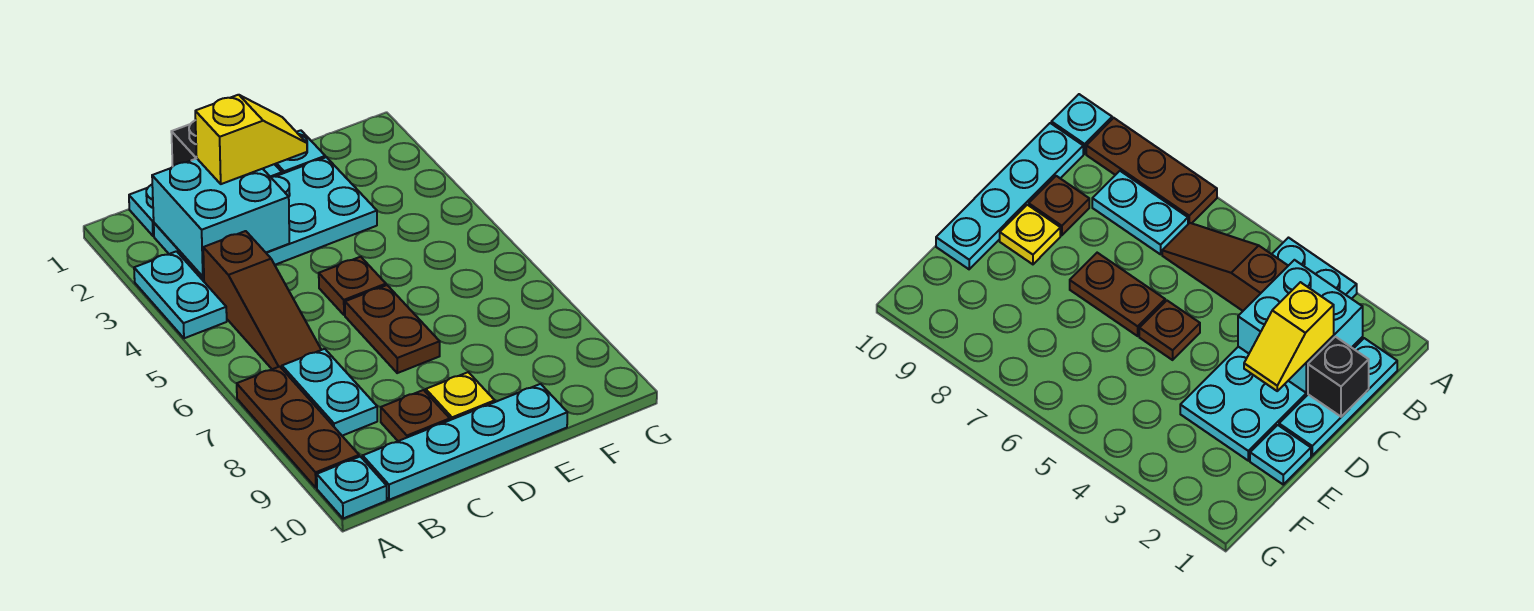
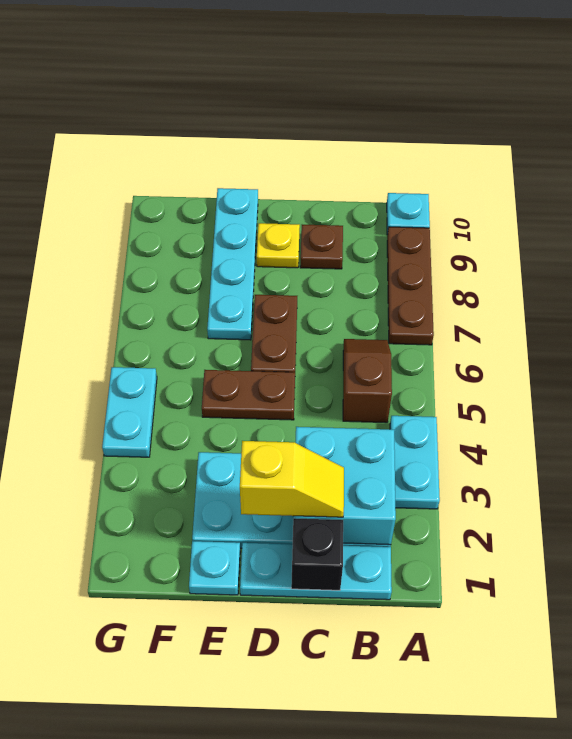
brown 1x3 slope [203,231,321,369] -> brown 1x2 slope [343,339,392,423]
cyan 1x2 plate [282,349,377,436] -> cyan 1x2 plate moved to [102,367,157,457]
cyan 1x4 plate [363,384,567,500] -> cyan 1x4 plate turned to [207,188,258,340]
yellow 1x2 slope [195,95,307,184] -> yellow 1x2 slope turned to [240,441,344,517]
brown 1x1 plate [319,257,386,315] -> brown 1x2 plate [202,370,295,420]

